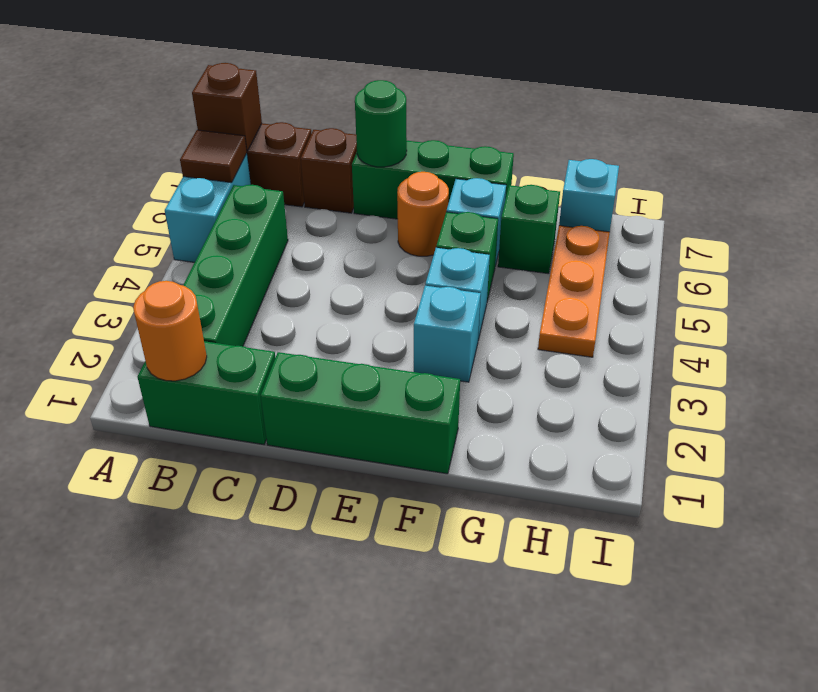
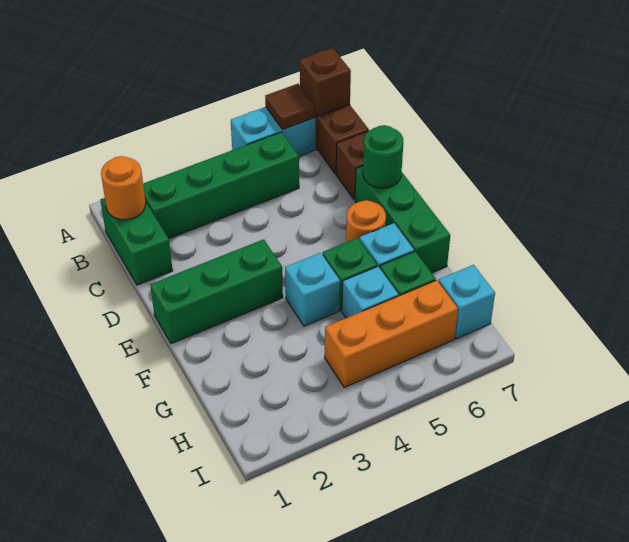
green 1x3 brick [261,352,460,474] -> green 1x3 brick turned to [150,239,283,344]
cyan 1x1 brick [414,286,481,382] -> cyan 1x1 brick moved to [342,266,399,318]
orange 1x3 plate [538,226,610,357] -> orange 1x3 brick [325,280,458,387]

